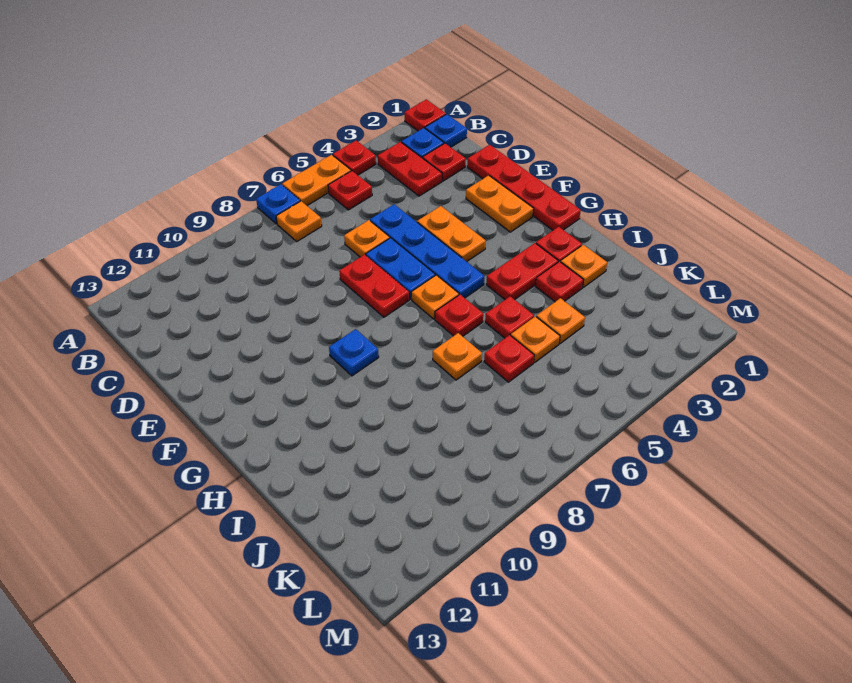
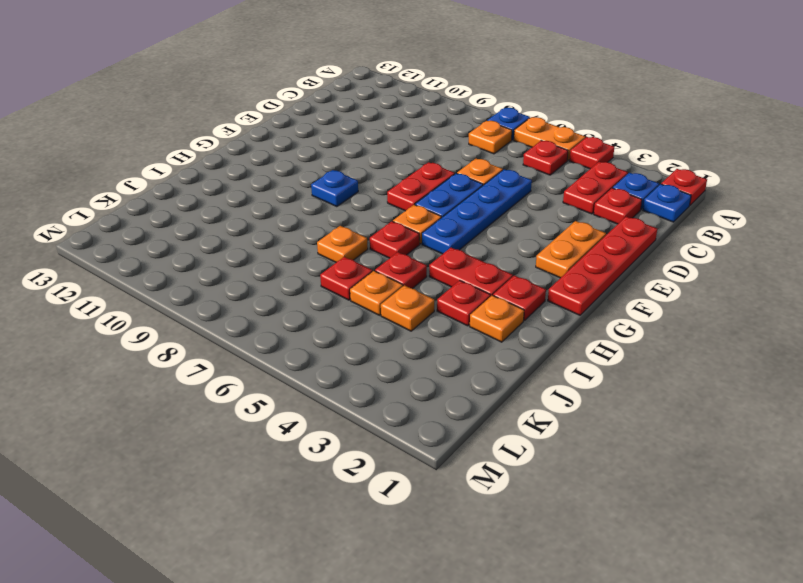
orange 1x2 plate [417,206,486,262] -> none

